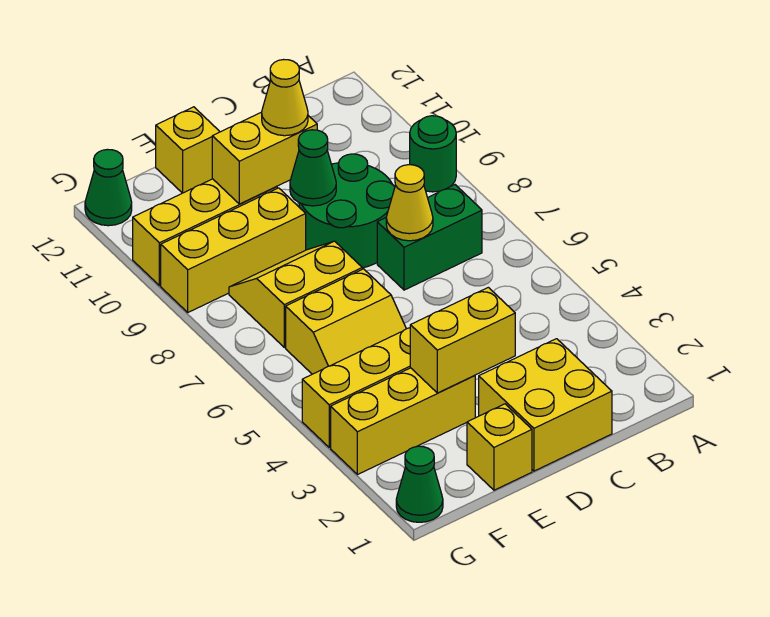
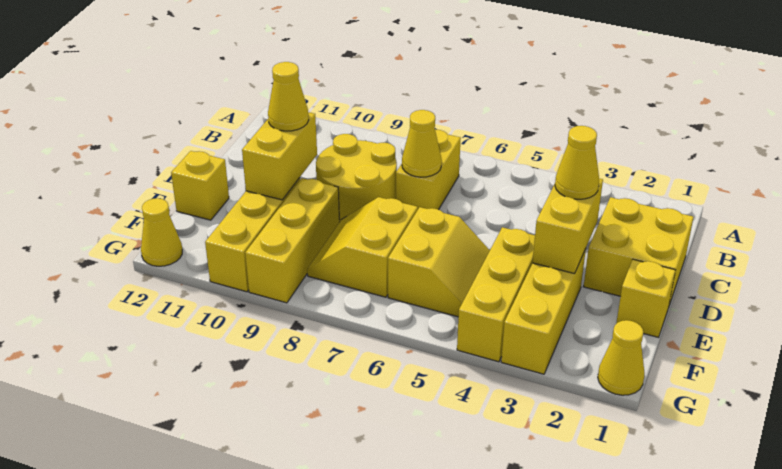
green 1x1 round brick [410,116,456,192] -> none
green 1x2 brick [377,185,482,290] -> yellow 1x2 brick [396,130,461,210]
green 2x2 round brick [299,154,395,268] -> yellow 2x2 round brick [316,134,397,222]
none -> yellow 1x1 cone [555,126,599,199]
green 1x1 cone [290,130,336,206] -> none
green 1x1 cone [396,446,443,522] -> yellow 1x1 cone [598,320,645,395]
green 1x1 cone [85,149,132,226] -> yellow 1x1 cone [141,198,182,266]

